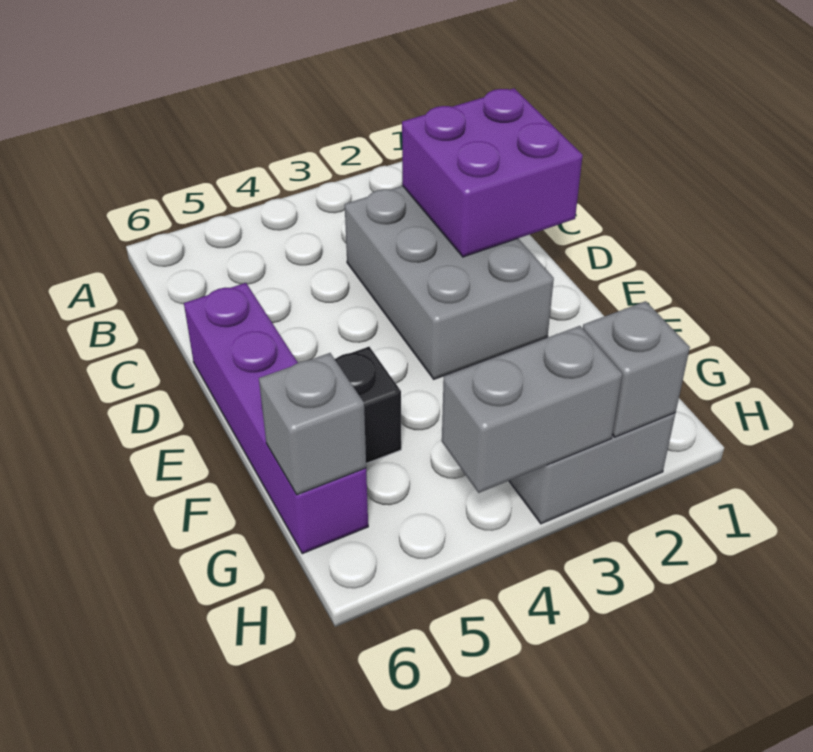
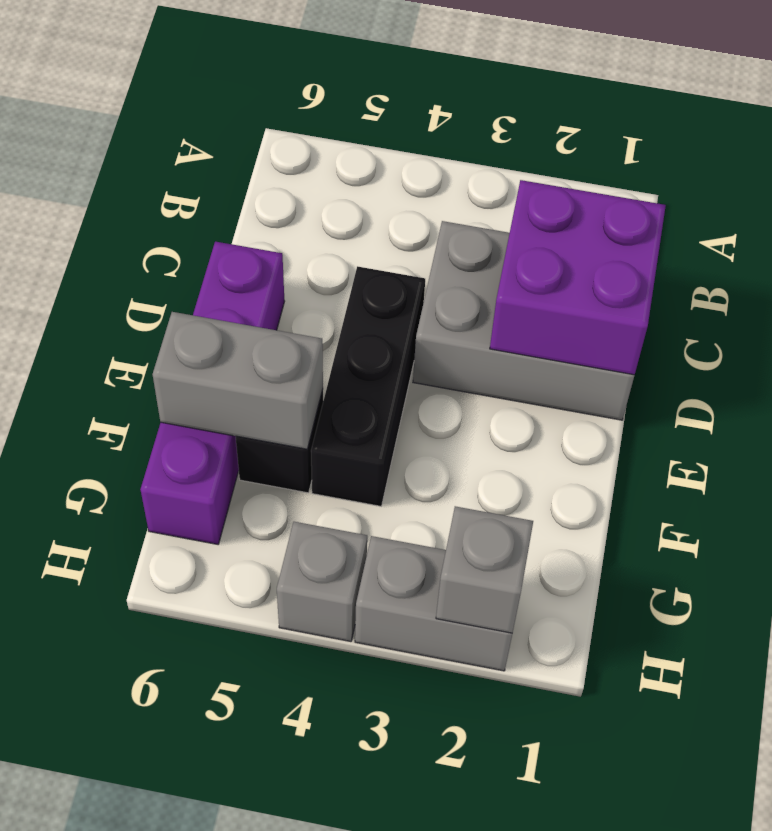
grey 2x3 brick [345,186,554,379] -> grey 2x3 brick turned to [413,221,634,420]
none -> black 1x3 brick [311,266,425,506]
grey 1x1 brick [259,353,366,495] -> grey 1x1 brick moved to [277,522,367,641]
grey 1x2 brick [442,326,622,493] -> grey 1x2 brick moved to [153,312,323,449]

